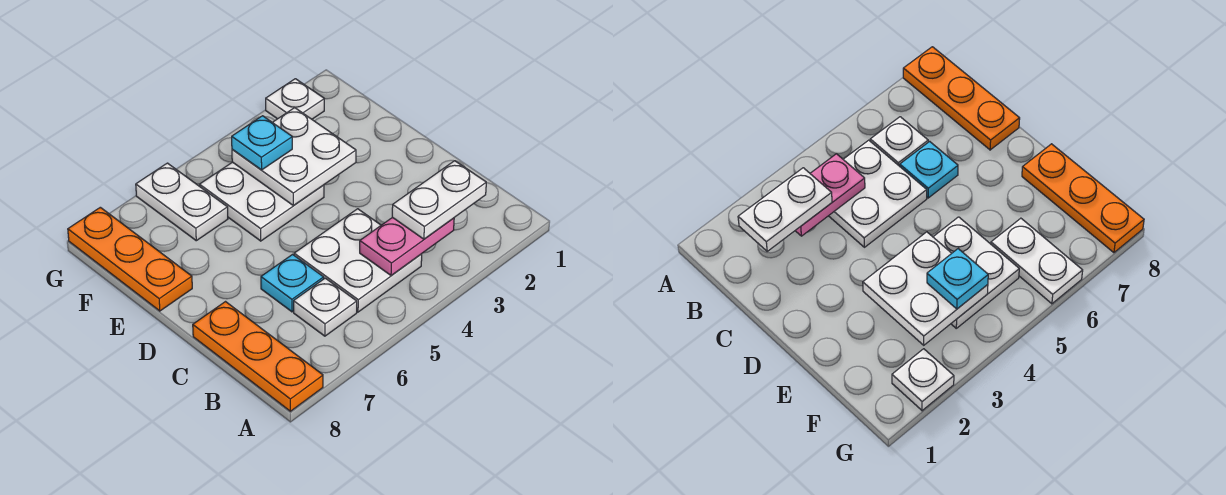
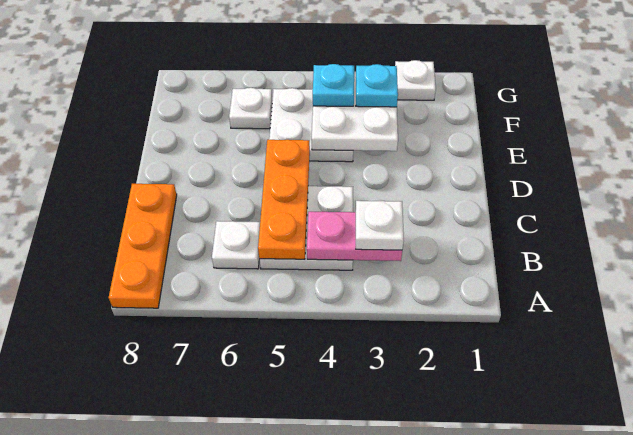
white 1x2 plate [392,161,486,239] -> white 1x1 plate [356,201,404,250]
cyan 1x1 plate [261,254,324,312] -> cyan 1x1 plate moved to [356,64,398,107]
orange 1x3 plate [68,207,192,311] -> orange 1x3 plate moved to [258,140,310,259]
white 1x2 plate [136,163,228,241] -> white 1x1 plate [229,88,272,129]

